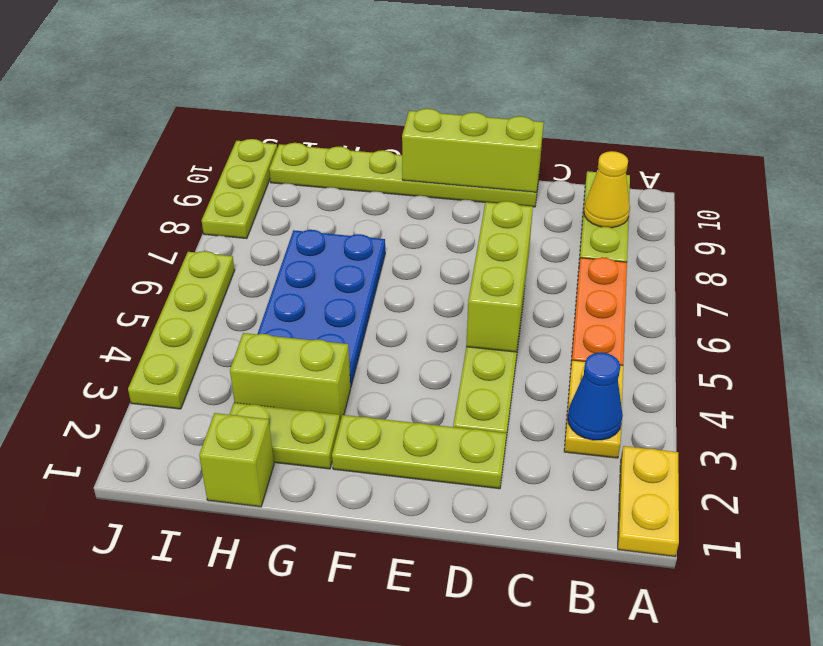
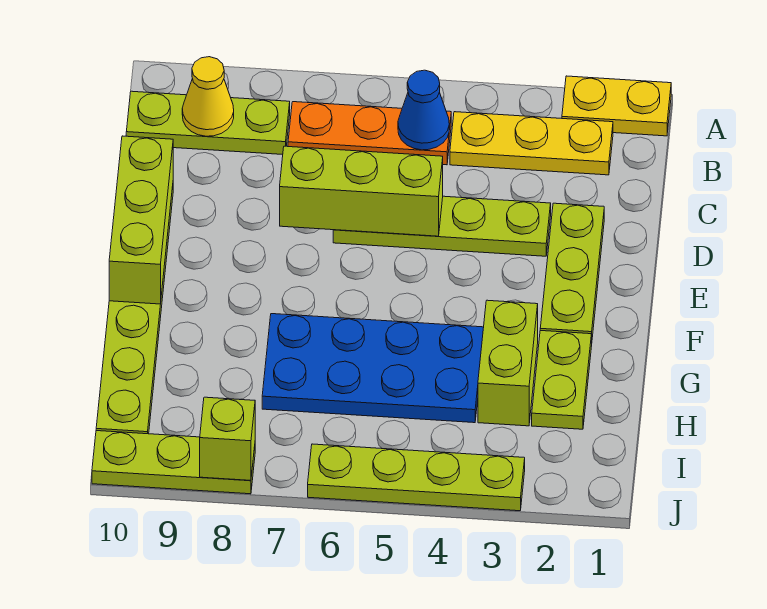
yellow 1x2 plate [564,360,623,458] -> yellow 1x3 plate [450,112,613,175]
blue 1x1 cone [568,353,623,440] -> blue 1x1 cone moved to [398,70,449,150]
lime 1x1 brick [199,413,274,507] -> lime 1x1 brick moved to [200,397,255,480]

